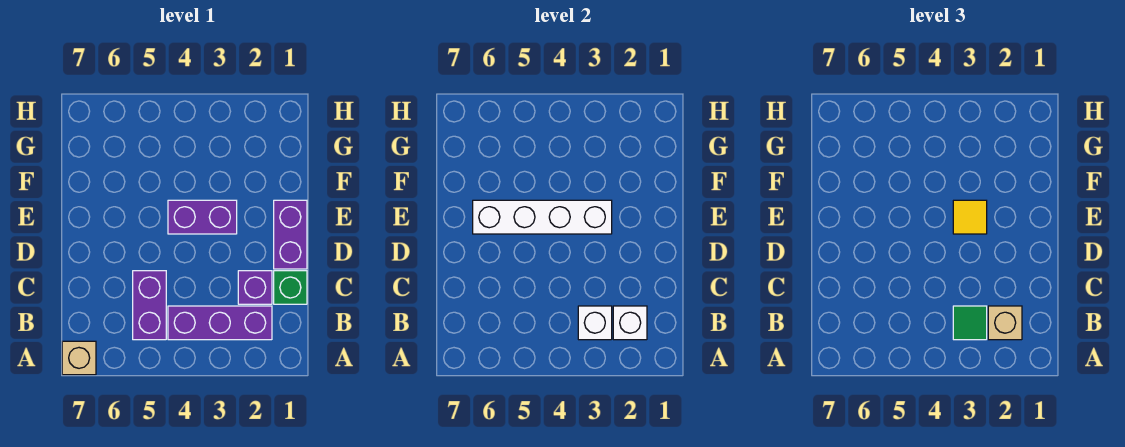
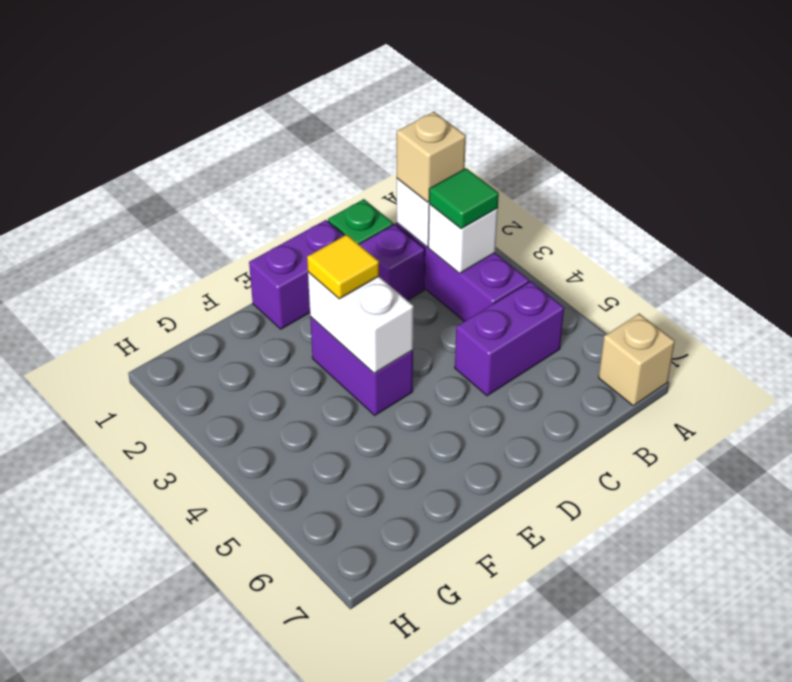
white 1x4 brick [473,200,612,234] -> white 1x2 brick [308,272,414,373]

